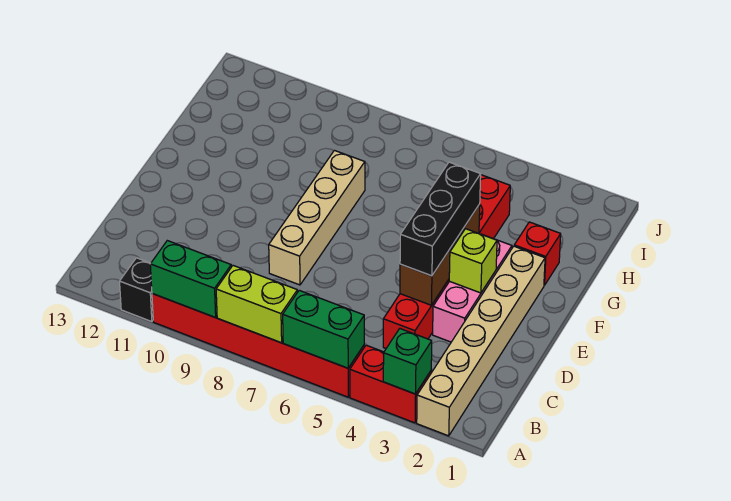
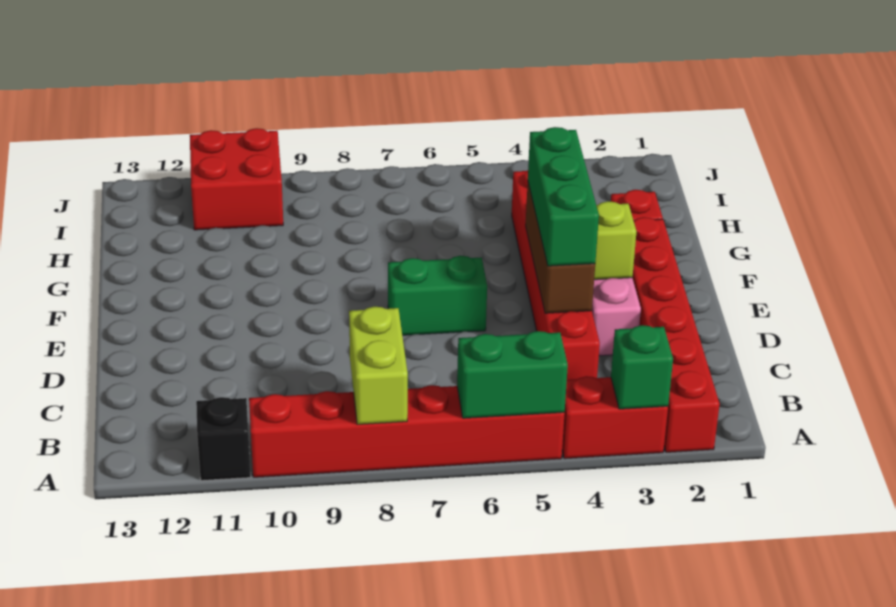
tan 1x6 brick [417,246,545,436] -> red 1x6 brick [633,217,720,452]
lime 1x2 brick [216,266,297,343] -> lime 1x2 brick turned to [349,306,408,424]
green 1x2 brick [150,241,231,318] -> green 1x2 brick moved to [388,256,487,335]
black 1x3 brick [400,162,481,276] -> green 1x3 brick [528,127,599,266]
tan 1x4 brick [269,151,365,285] -> none
none -> red 2x2 brick [190,128,283,230]

